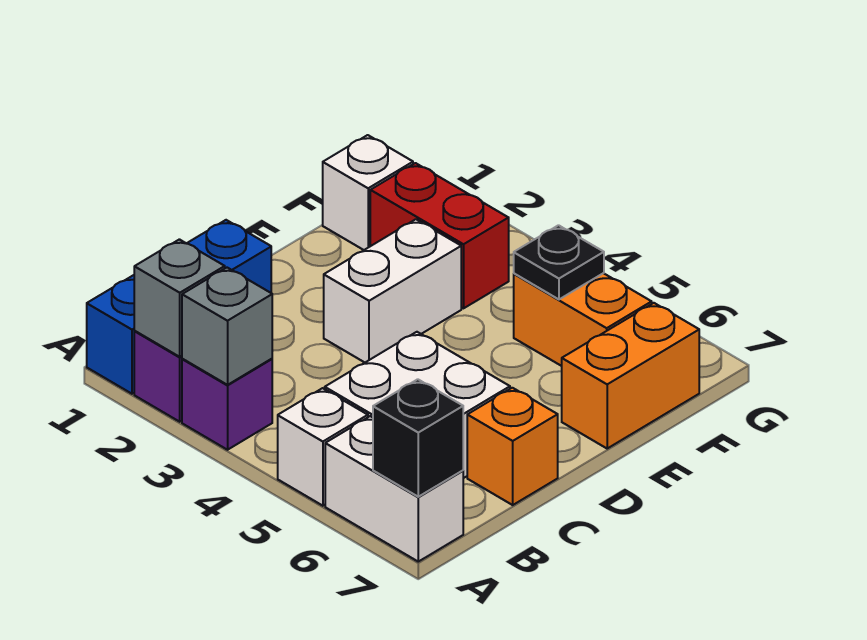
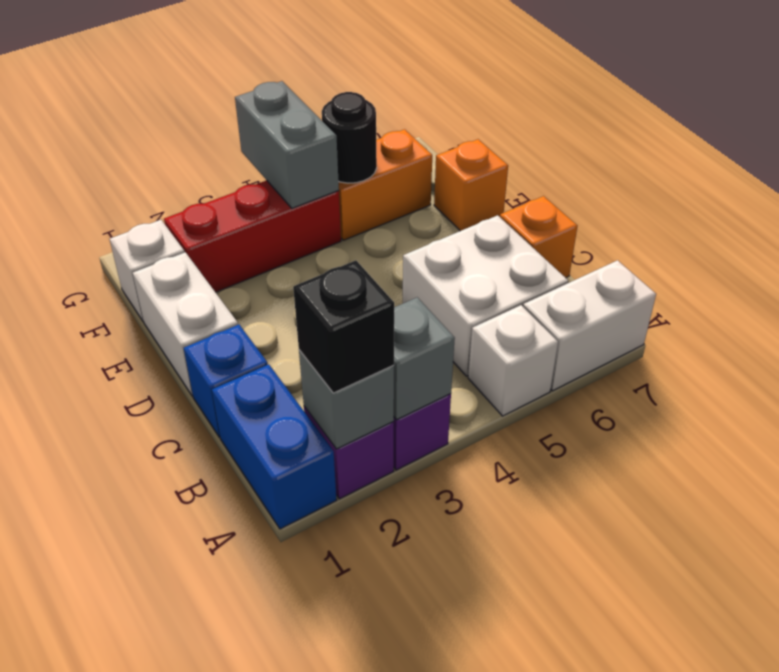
black 1x1 brick [373,379,463,497] -> black 1x1 brick moved to [293,260,394,393]
white 1x2 brick [324,219,461,362] -> white 1x2 brick moved to [133,252,238,396]
orange 1x2 brick [562,303,699,448] -> orange 1x1 brick [434,139,508,231]
red 1x2 brick [370,163,509,308] -> red 1x3 brick [164,180,341,292]
none -> grey 1x2 brick [235,81,339,208]
black 1x1 plate [514,225,604,299] -> black 1x1 round brick [322,92,377,183]

